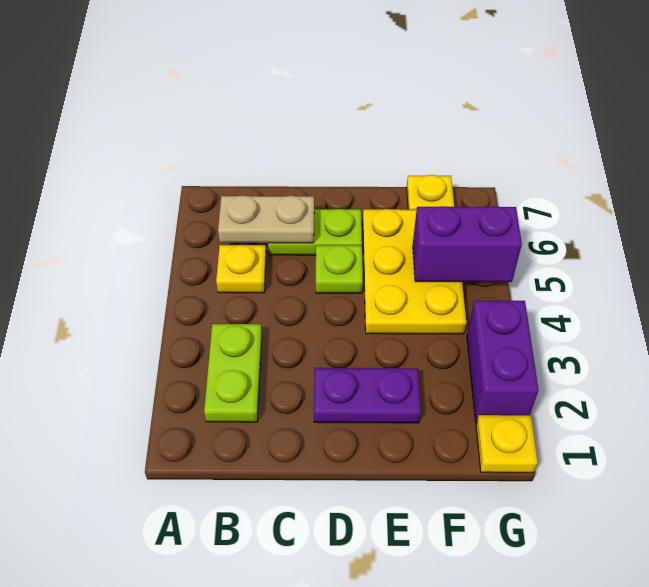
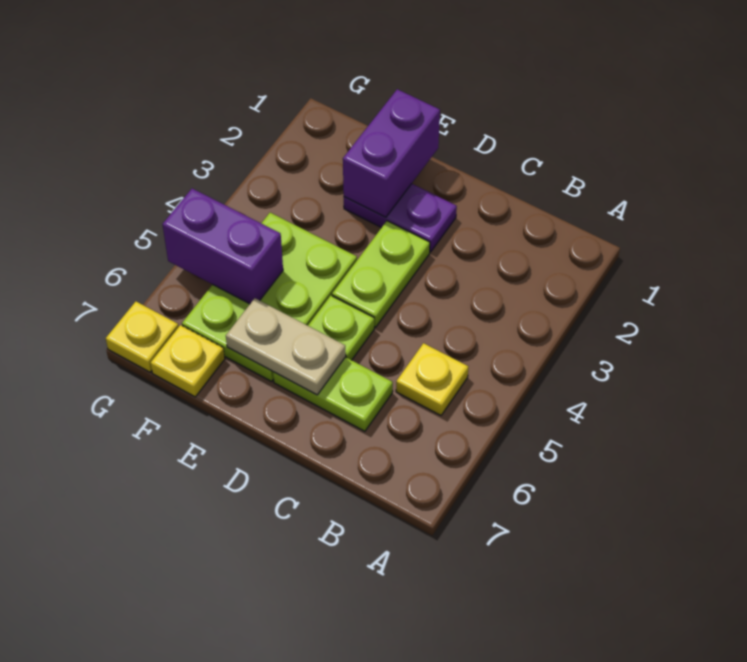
lime 1x2 plate [204,324,262,422] -> lime 1x2 plate moved to [332,221,430,327]
tan 1x2 plate [218,196,314,243] -> tan 1x2 plate moved to [226,298,346,395]
yellow 2x3 plate [363,209,466,334] -> lime 2x3 plate [182,213,357,381]
yellow 1x1 plate [476,415,538,473] -> yellow 1x1 plate moved to [106,302,179,372]
purple 1x2 brick [467,300,538,423] -> purple 1x2 brick moved to [343,89,440,217]

